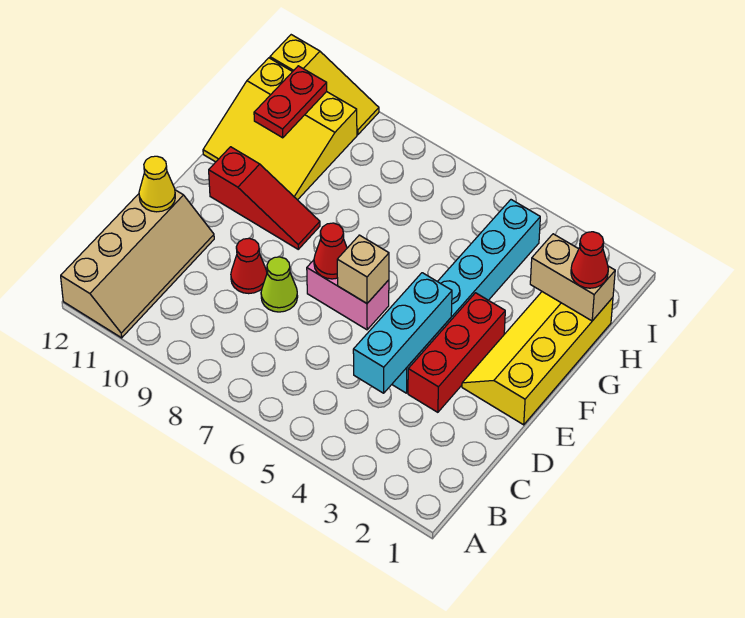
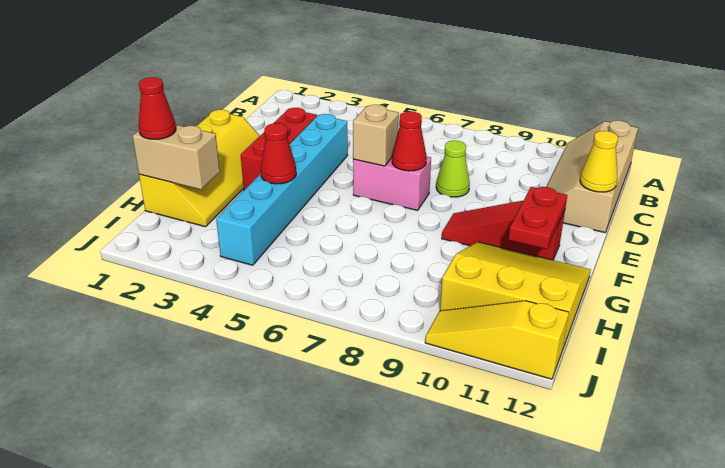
cyan 1x3 brick [353,273,452,393] -> none
red 1x1 cone [231,238,267,294] -> red 1x1 cone moved to [261,123,296,184]
red 1x2 plate [254,66,327,138] -> red 1x2 plate moved to [509,187,567,249]

